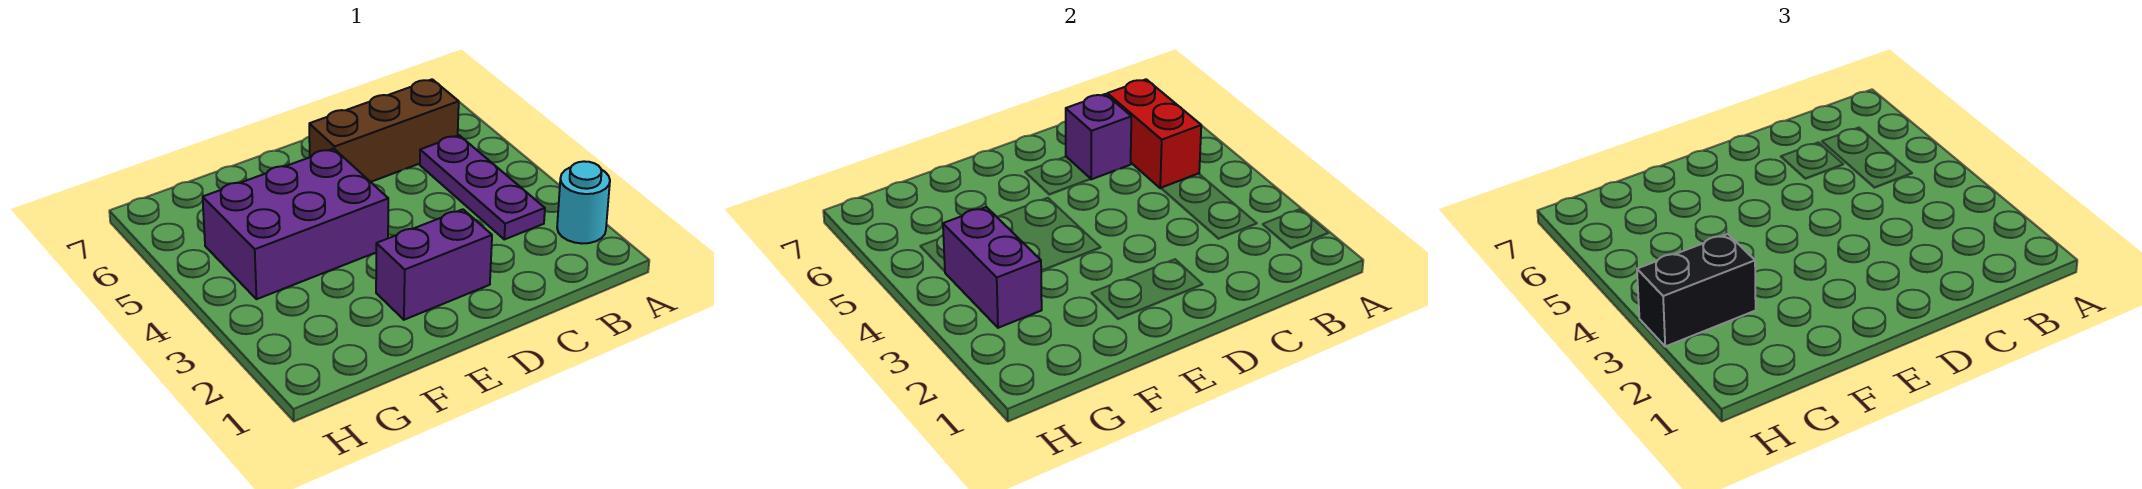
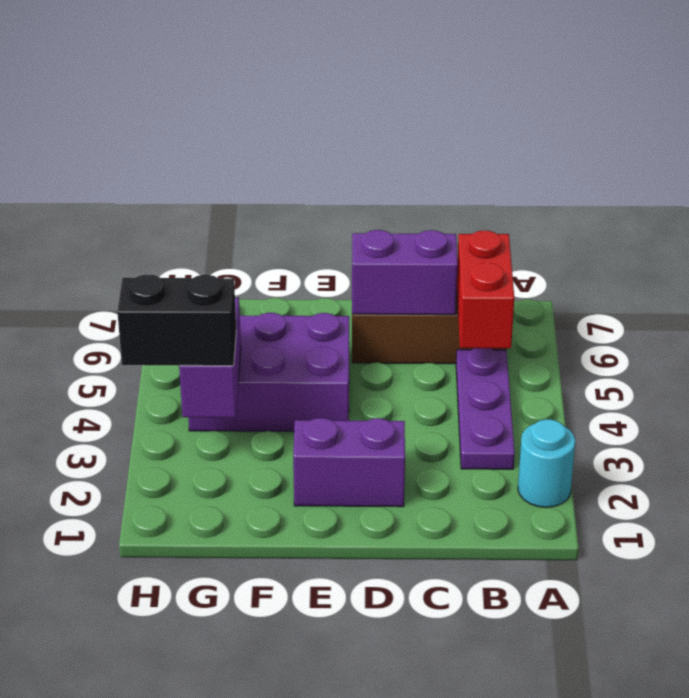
purple 1x1 brick [1066,94,1131,179] -> purple 1x2 brick [352,230,458,315]

